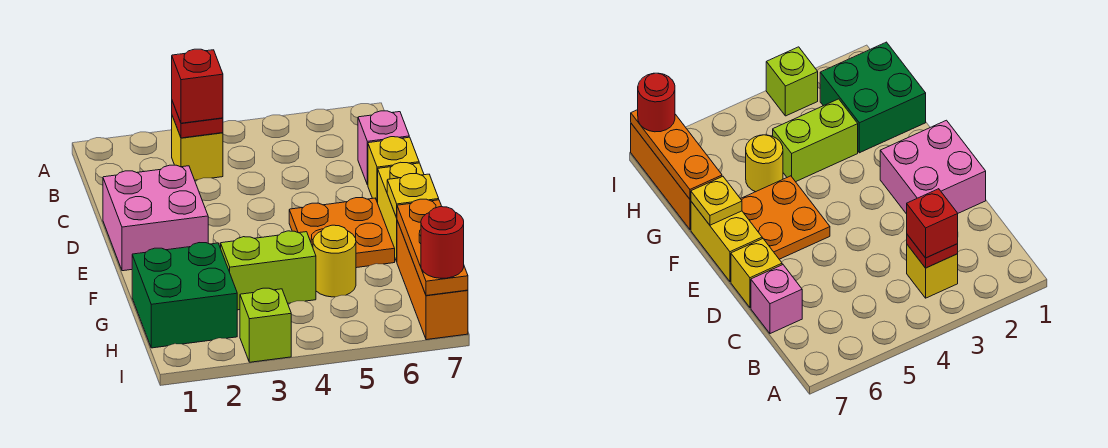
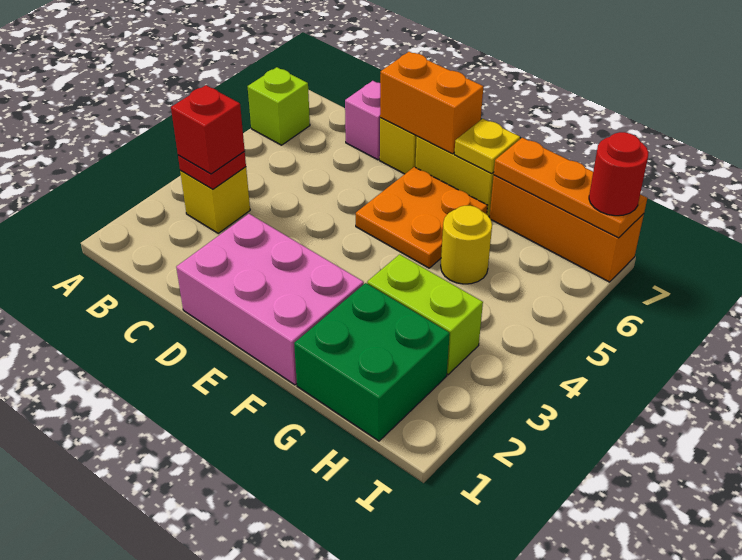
pink 2x2 brick [103,165,208,271] -> pink 2x3 brick [176,214,364,385]
none -> orange 1x2 brick [380,52,483,154]
lime 1x2 brick [221,231,316,310] -> lime 1x2 brick turned to [367,254,483,375]
lime 1x1 brick [240,288,291,362] -> lime 1x1 brick moved to [248,67,310,145]

